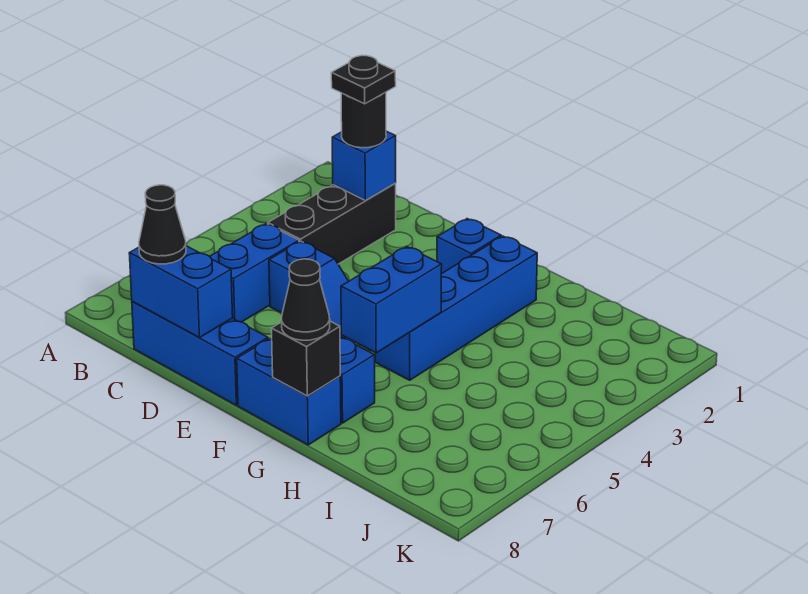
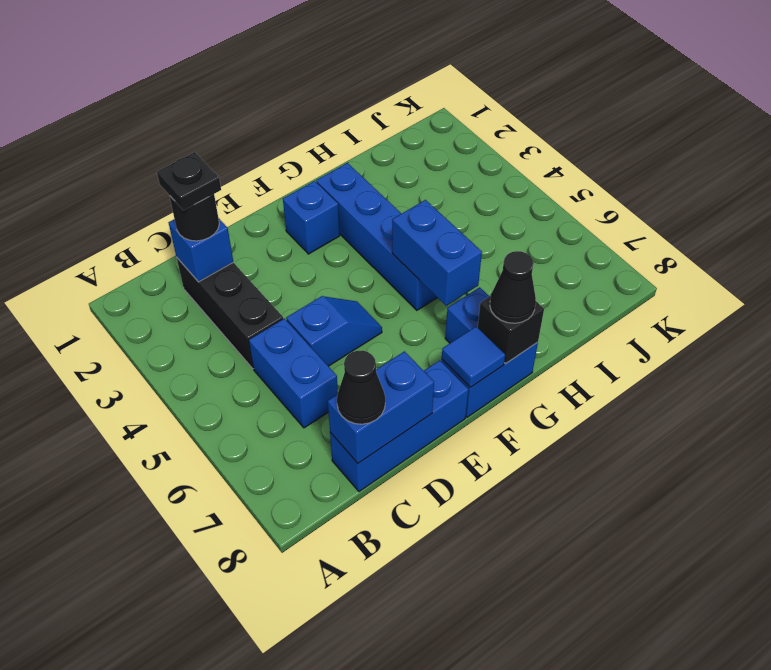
none -> blue 1x1 tile [442,327,505,387]

